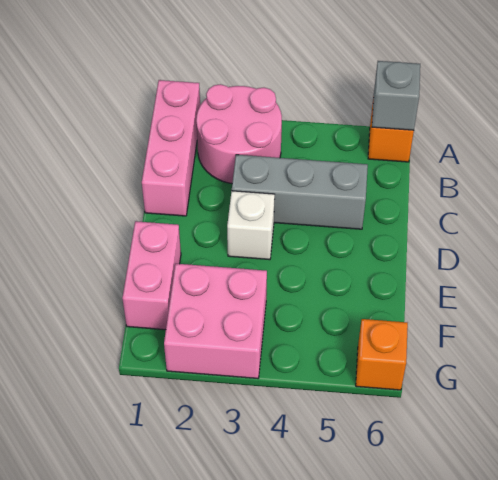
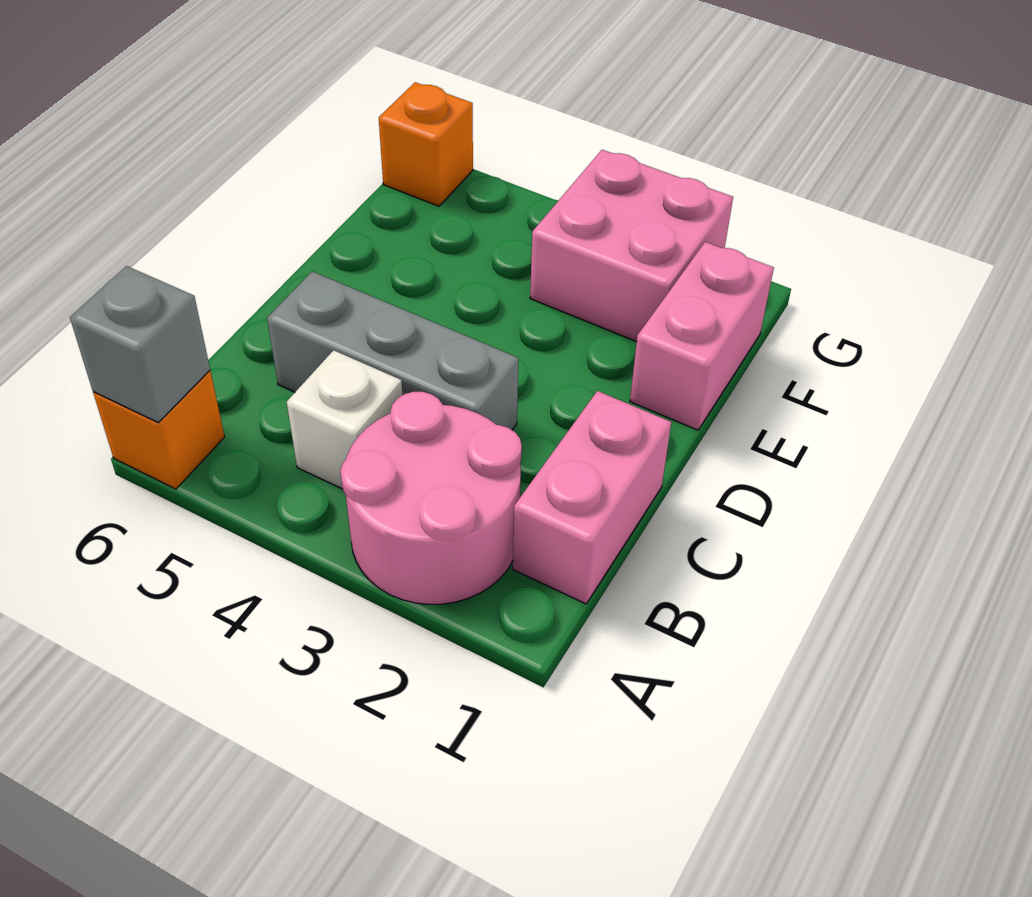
pink 1x3 brick [142,80,200,216] -> pink 1x2 brick [513,391,671,604]
white 1x1 brick [227,191,275,260] -> white 1x1 brick moved to [287,350,402,489]

